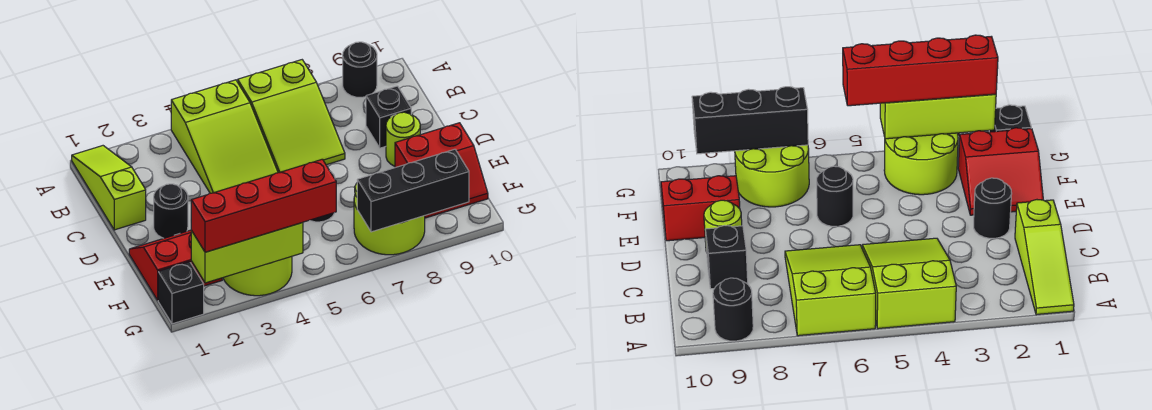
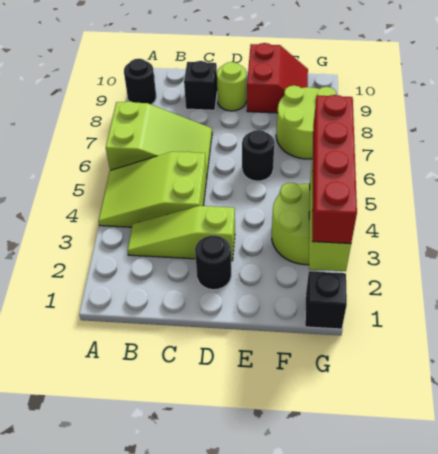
lime 1x3 slope [72,146,146,230] -> lime 1x3 slope moved to [127,206,235,261]
lime 2x3 slope [171,80,278,193] -> lime 2x3 slope turned to [99,152,207,227]
red 2x2 slope [129,230,222,300] -> none
black 1x3 brick [357,149,469,232] -> none

